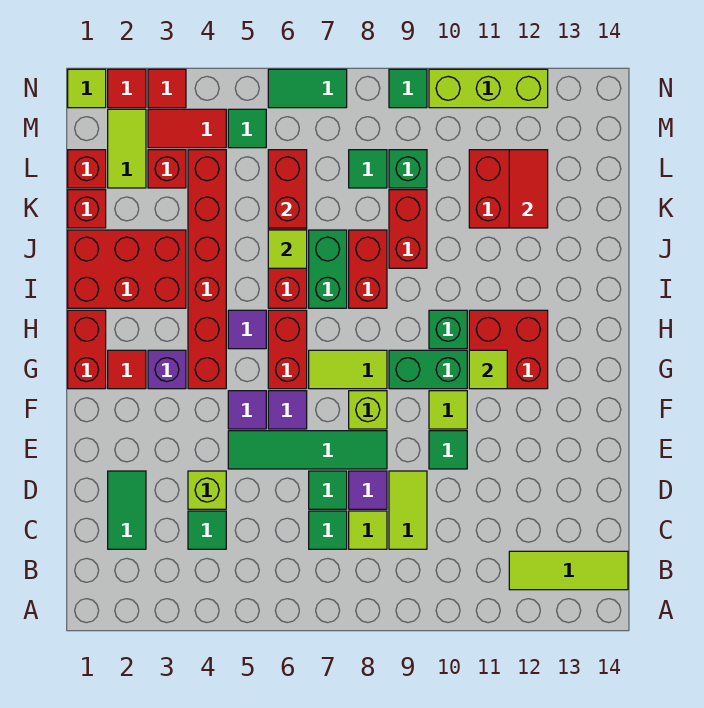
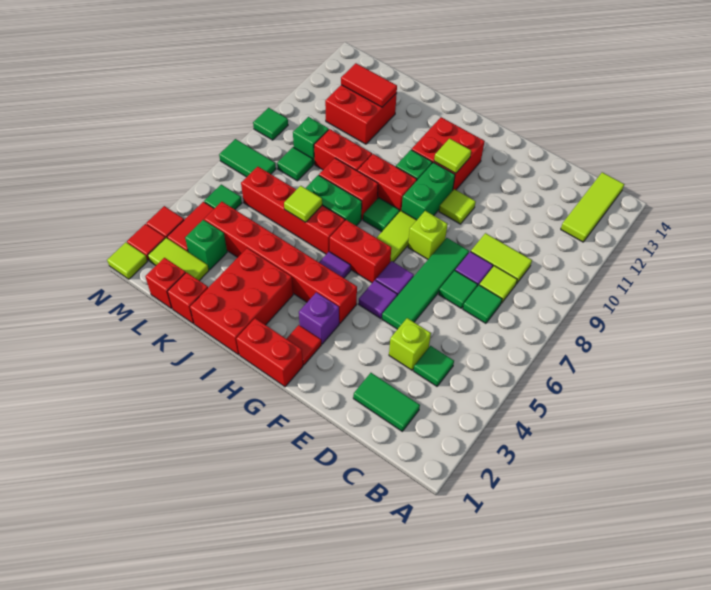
green 1x1 tile [429,431,467,469] -> green 1x1 tile moved to [363,198,400,232]
red 1x2 brick [268,150,307,228] -> red 1x2 brick moved to [358,154,417,211]
red 1x1 brick [148,150,186,188] -> green 1x1 brick [185,220,227,270]
green 1x2 tile [268,69,347,108] -> green 1x2 tile turned to [219,139,276,177]
lime 1x3 brick [429,69,548,108] -> none

